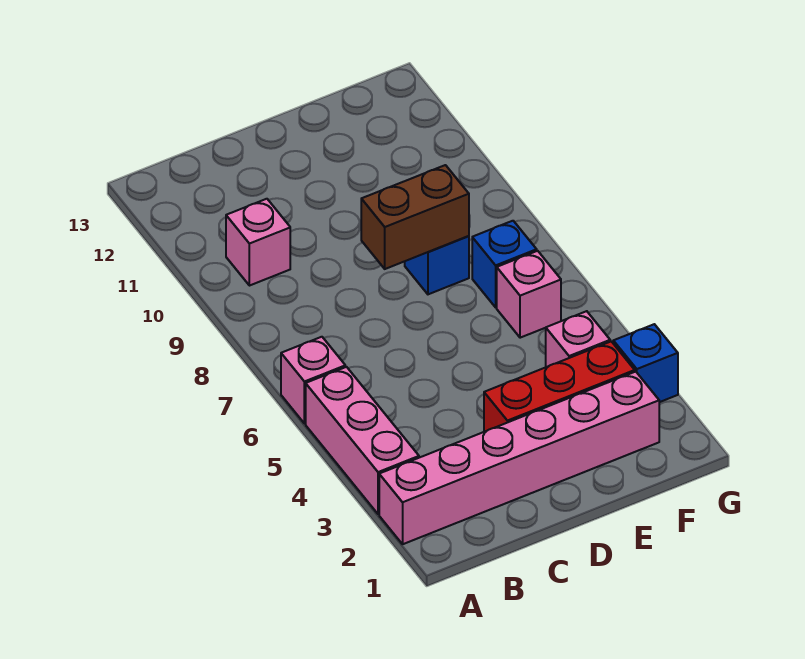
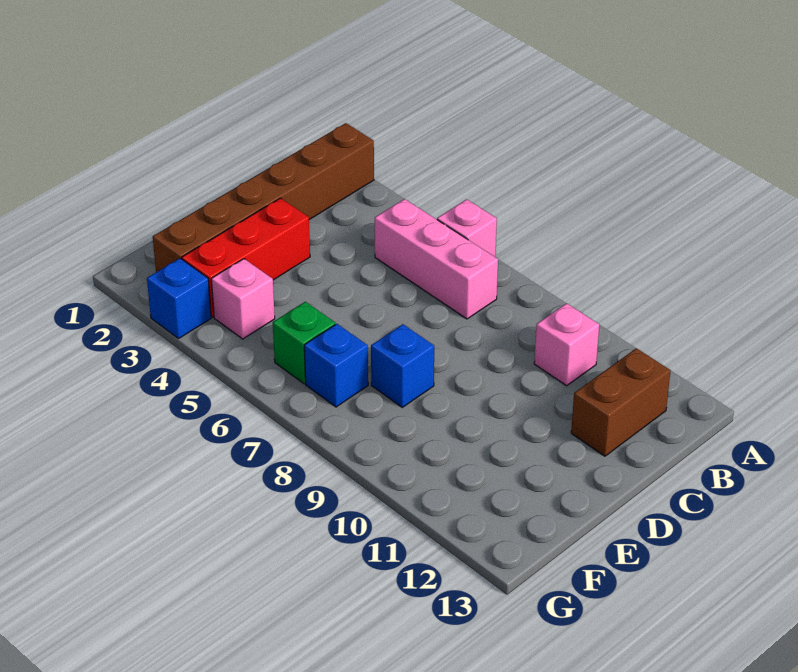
pink 1x6 brick [379,372,659,544] -> brown 1x6 brick [153,123,374,272]
pink 1x3 brick [306,367,419,514] -> pink 1x3 brick moved to [375,199,498,319]
brown 1x2 brick [361,165,469,269] -> brown 1x2 brick moved to [571,348,671,456]
pink 1x1 brick [497,251,561,338] -> green 1x1 brick [273,302,335,384]

